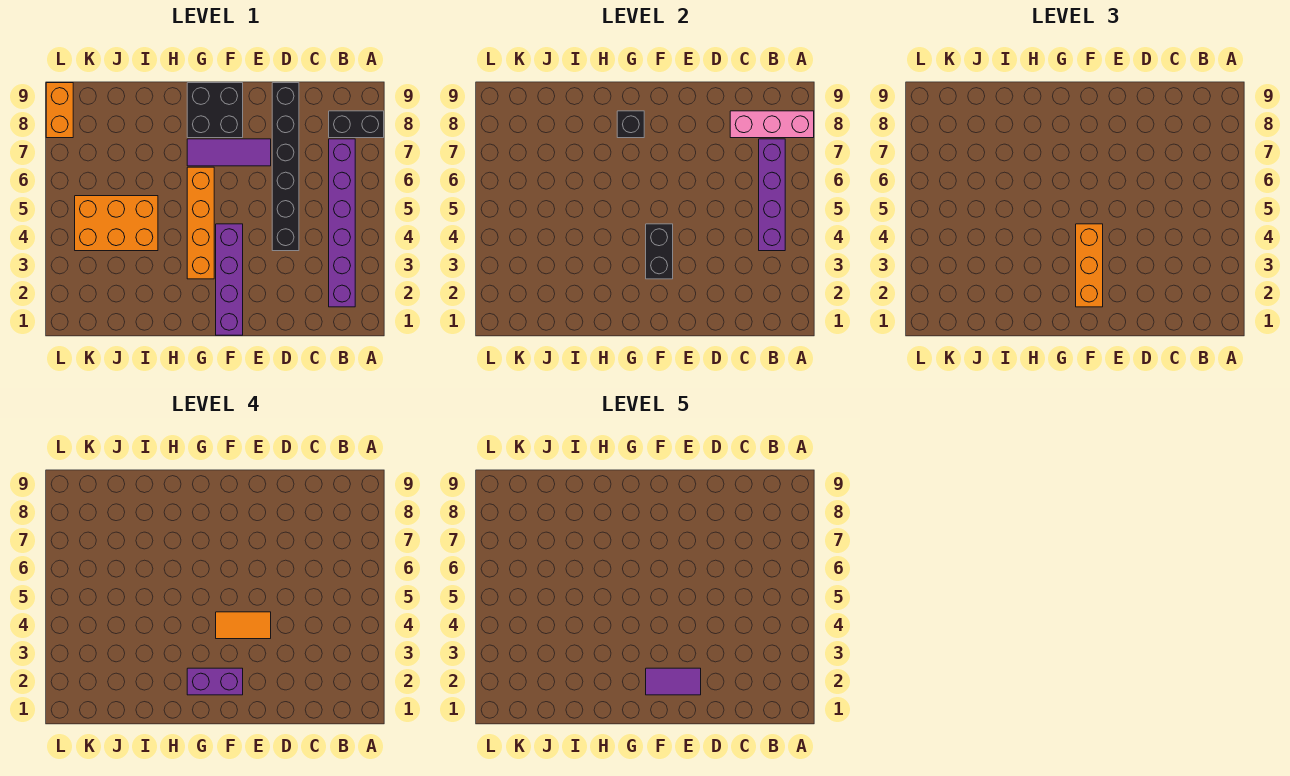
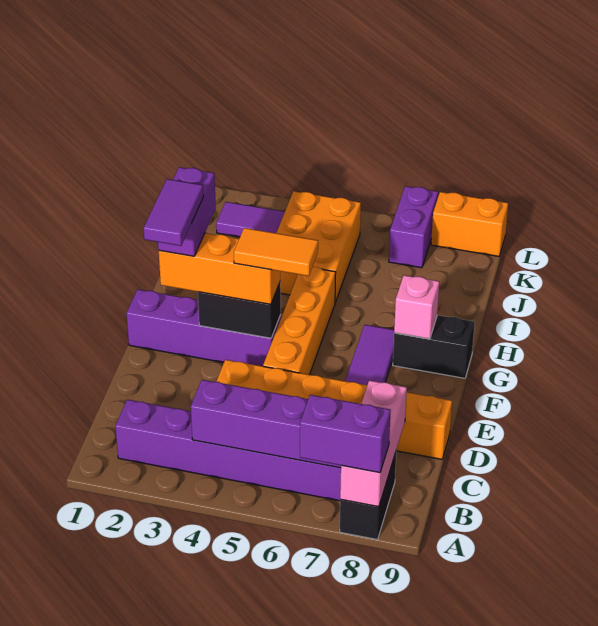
none -> purple 1x2 brick [300,395,391,473]
black 1x6 brick [272,83,299,251] -> orange 1x6 brick [216,360,452,459]
orange 1x2 tile [216,612,271,639] -> orange 1x2 tile turned to [234,228,318,276]
black 2x2 brick [187,83,243,138] -> black 1x2 brick [393,315,475,378]
orange 1x4 brick [187,167,214,279] -> orange 1x4 brick turned to [263,267,336,375]
black 1x1 brick [617,111,644,138] -> pink 1x1 brick [394,275,439,339]
none -> purple 1x2 tile [216,202,285,237]
none -> purple 1x2 brick [389,186,438,268]

